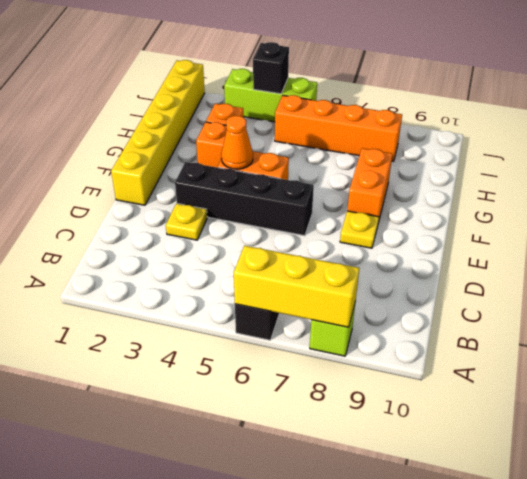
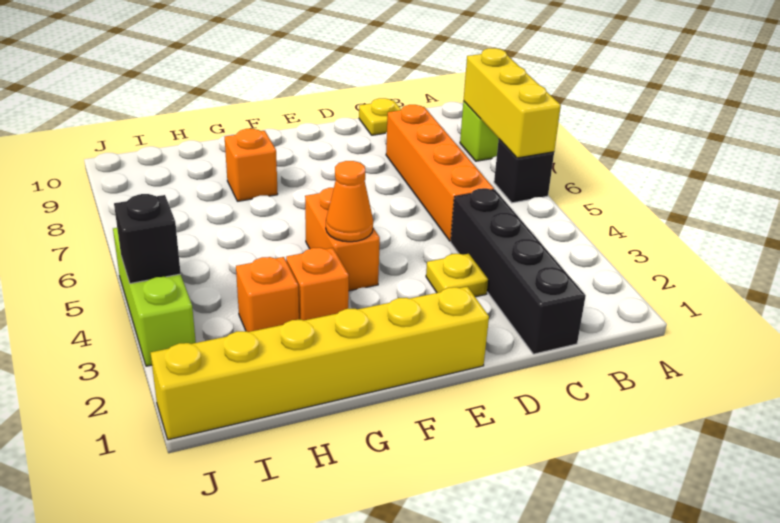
black 1x4 brick [175,162,314,236] -> black 1x4 brick moved to [451,188,586,354]
yellow 1x1 plate [340,211,379,248] -> yellow 1x1 plate moved to [359,98,401,135]
orange 1x2 brick [347,148,392,223] -> orange 1x1 brick [225,129,278,201]
orange 1x4 brick [275,95,402,161] -> orange 1x4 brick moved to [386,105,494,241]

